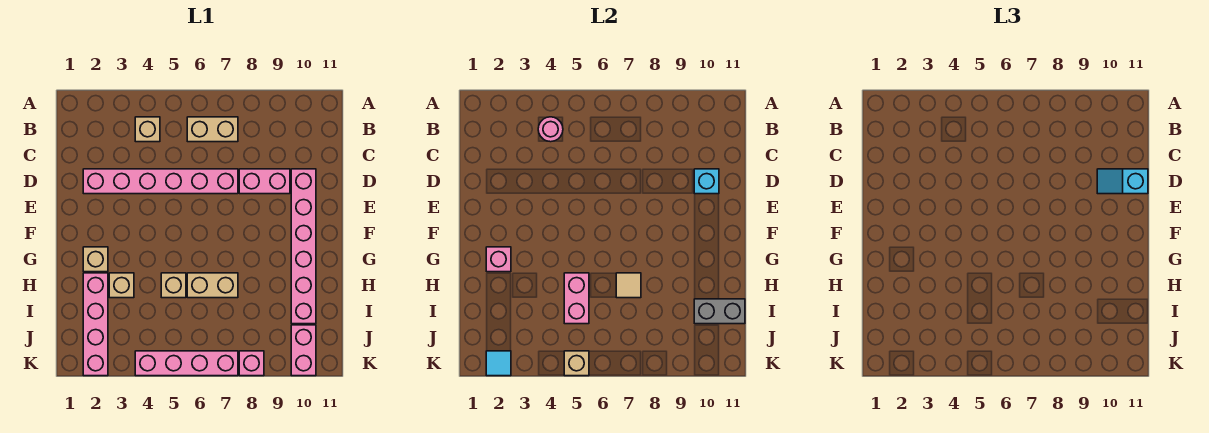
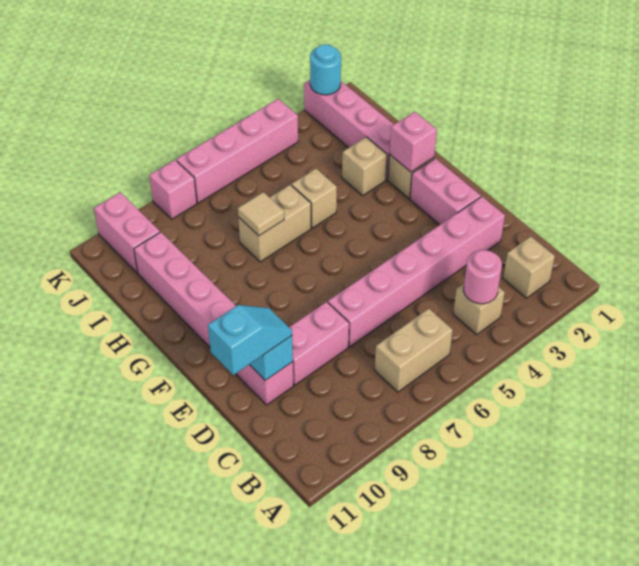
pink 1x2 brick [564,273,589,324] -> pink 1x2 brick moved to [410,158,481,225]
grey 1x2 brick [694,299,745,324] -> none
cyan 1x1 tile [486,351,511,376] -> cyan 1x1 round brick [310,44,341,95]
tan 1x1 brick [564,351,589,376] -> tan 1x1 brick moved to [503,236,555,298]

